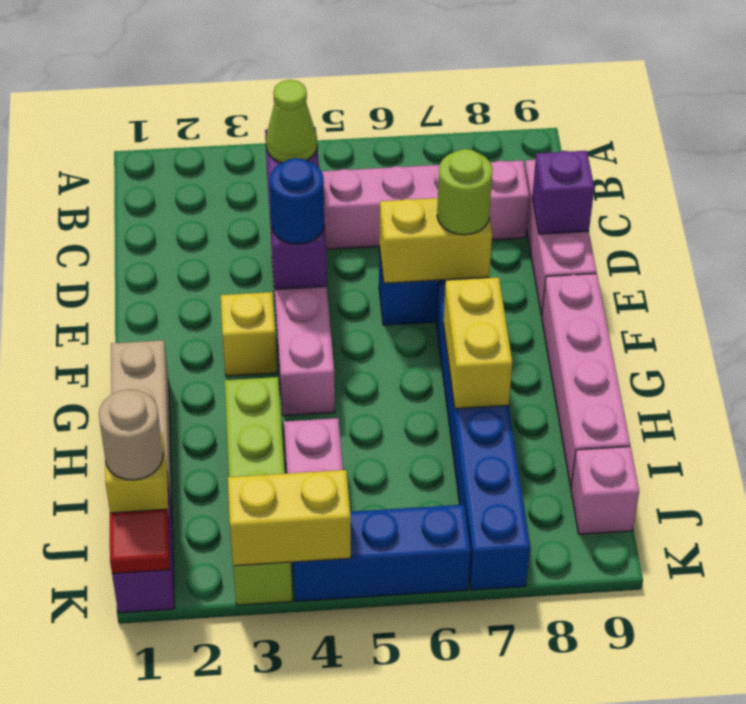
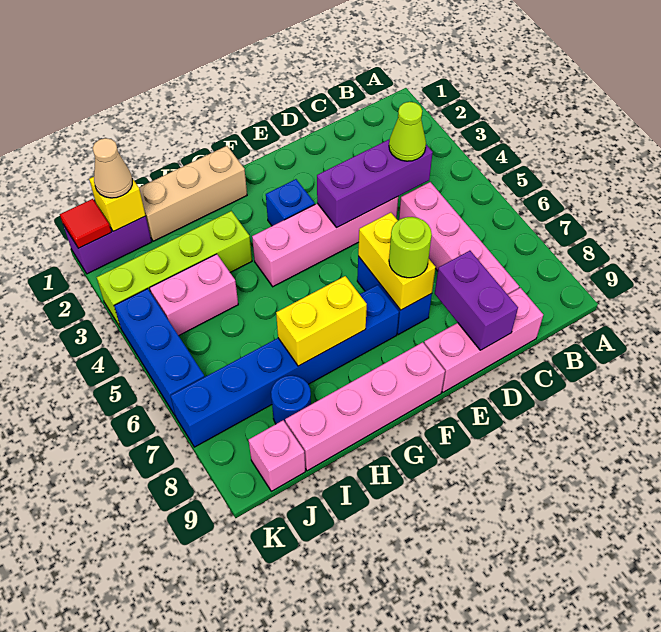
purple 1x1 brick [532,151,594,234] -> purple 1x2 brick [435,251,518,350]
blue 1x1 round brick [270,158,324,244] -> blue 1x1 round brick moved to [271,375,311,424]
yellow 1x1 brick [221,292,277,376] -> blue 1x1 brick [266,179,315,226]
tan 1x1 round brick [99,390,163,480] -> tan 1x1 cone [93,138,132,198]
yellow 1x2 brick [228,470,351,566] -> none

